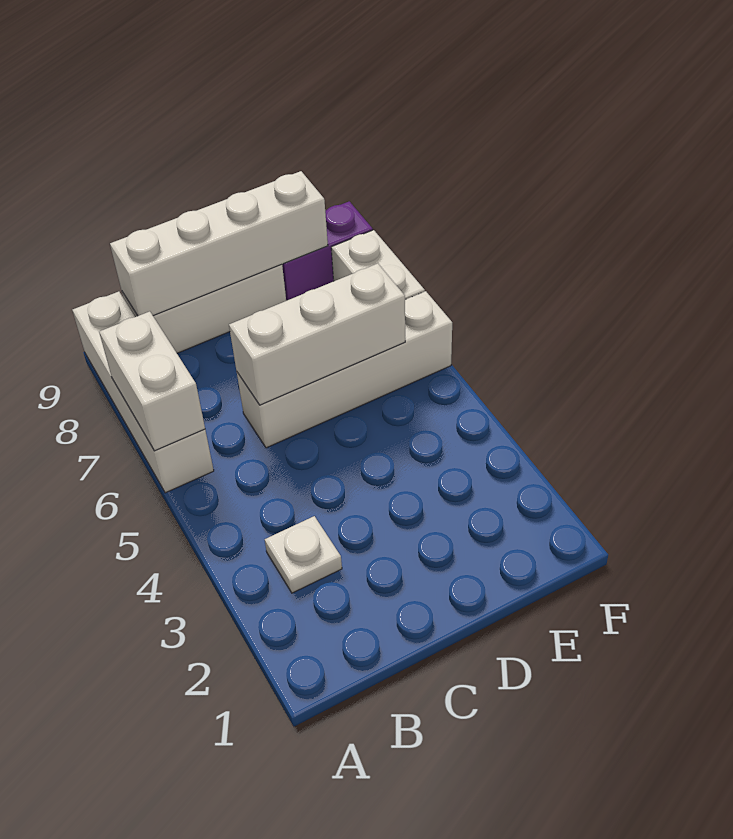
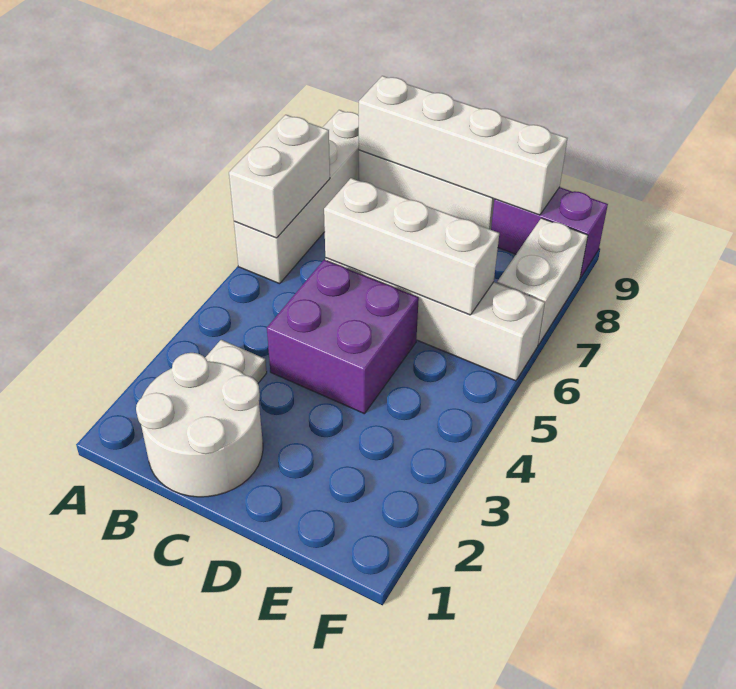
none -> white 2x2 round brick [136,353,263,497]
none -> purple 2x2 brick [267,260,419,414]

